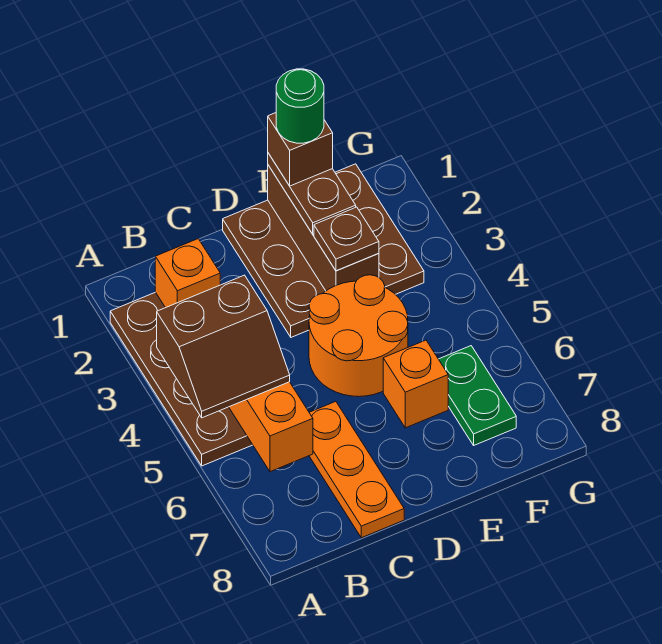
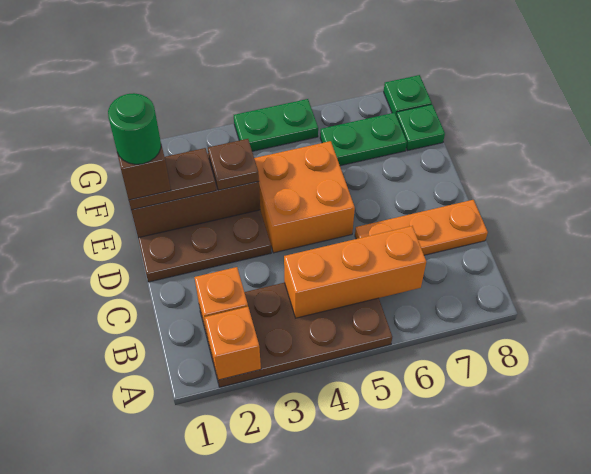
brown 2x2 slope [157,275,290,418] -> none
orange 2x2 round brick [309,275,408,397] -> orange 2x2 brick [254,141,355,253]
orange 1x1 brick [383,340,448,428] -> orange 1x1 brick moved to [204,307,261,380]
none -> green 1x1 plate [396,105,445,151]
none -> green 1x2 plate [234,99,318,151]
none -> green 1x1 plate [384,75,432,114]

